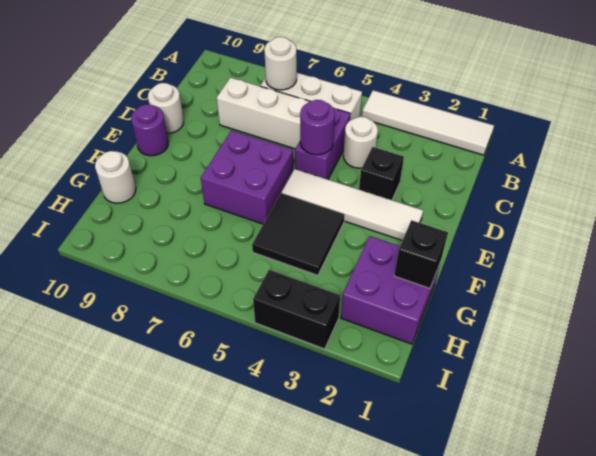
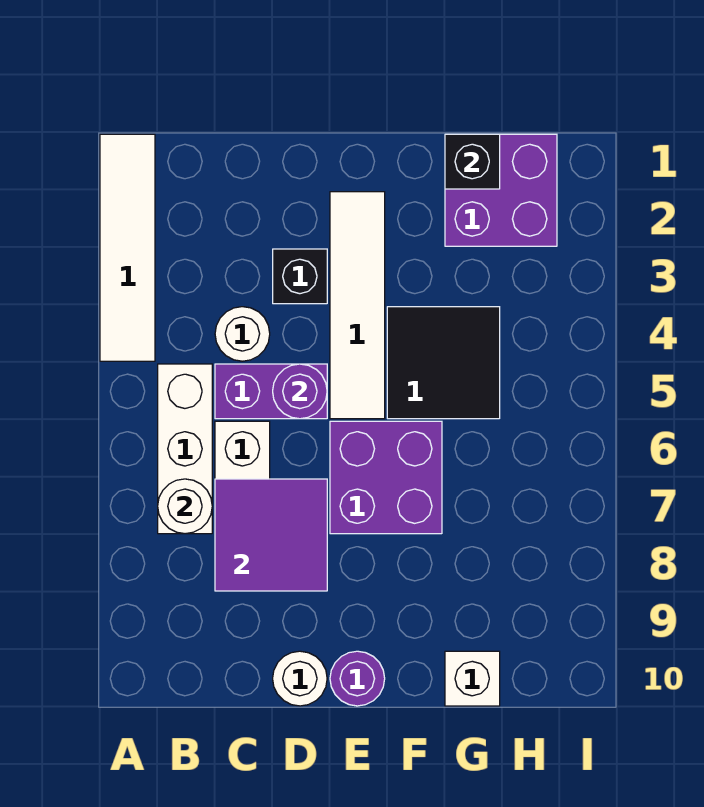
none -> purple 2x2 tile [215,479,327,591]
white 1x1 round brick [95,151,136,203] -> white 1x1 brick [445,651,500,706]
black 1x2 brick [253,270,340,349] -> none

